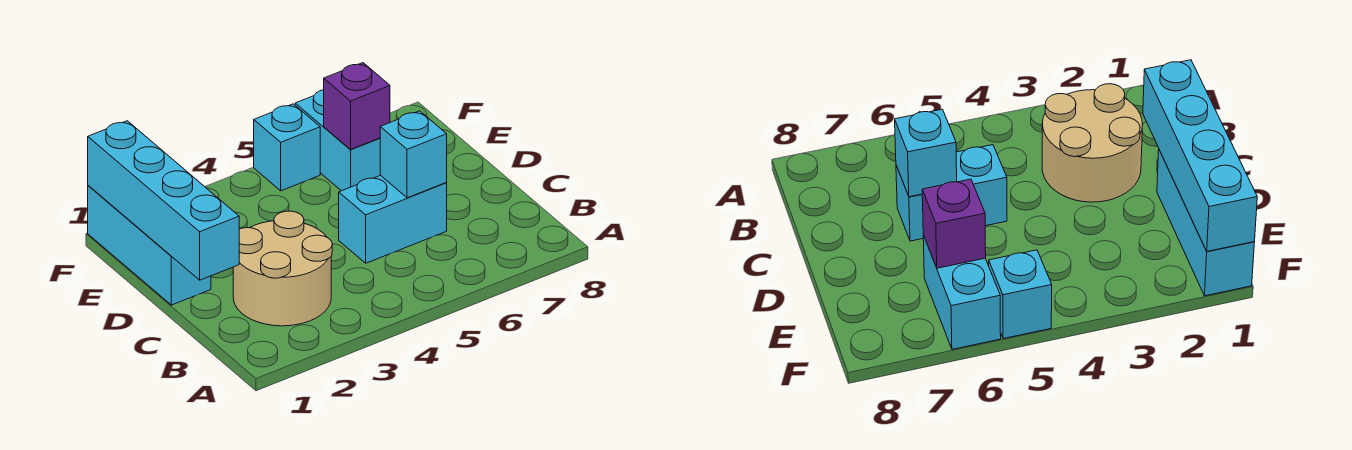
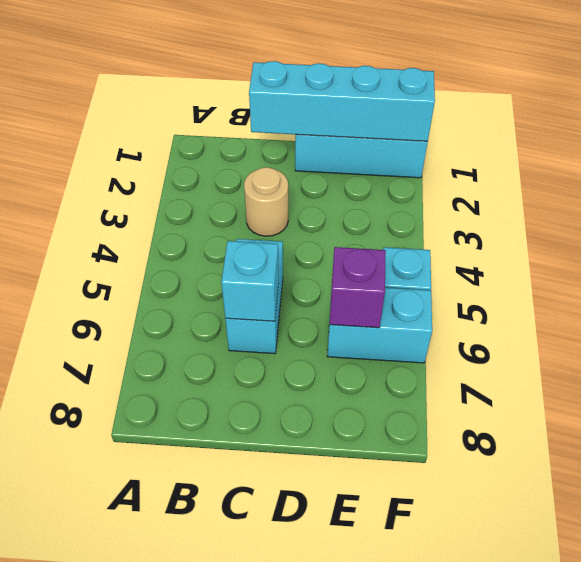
tan 2x2 round brick [233,211,332,326] -> tan 1x1 round brick [244,167,288,236]

